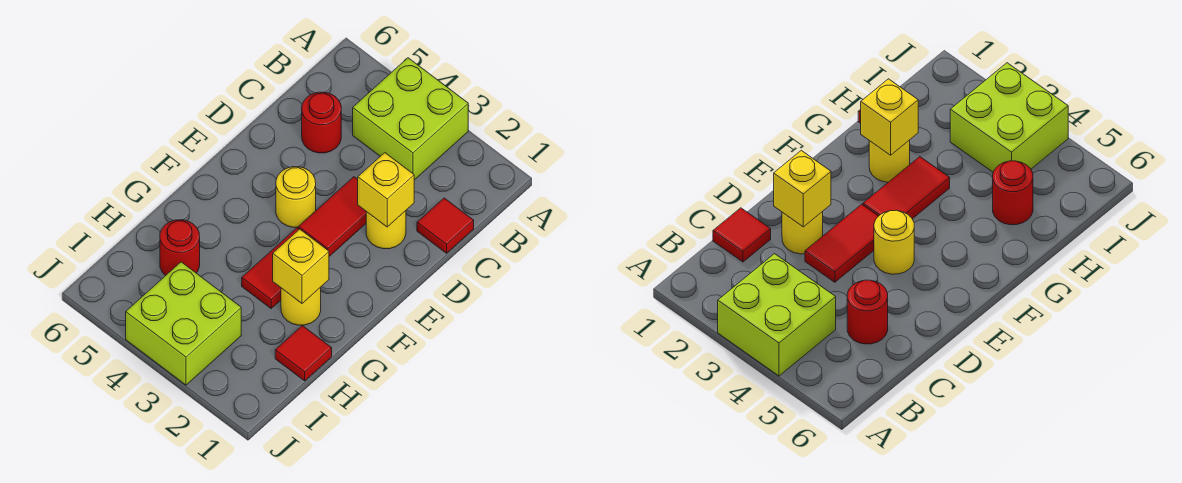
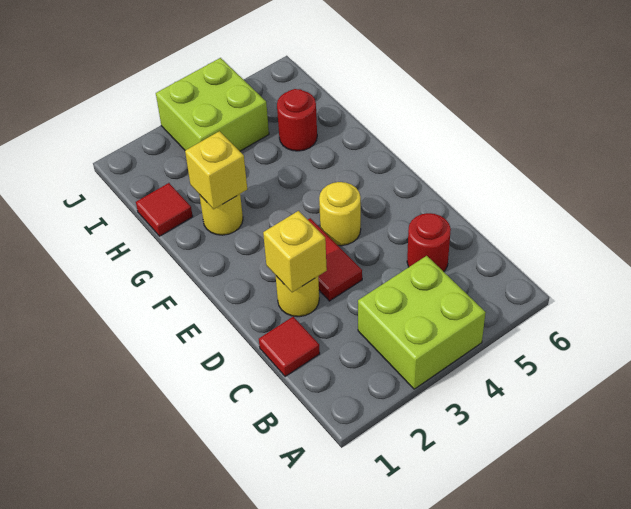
red 1x2 tile [242,228,299,308] -> none

